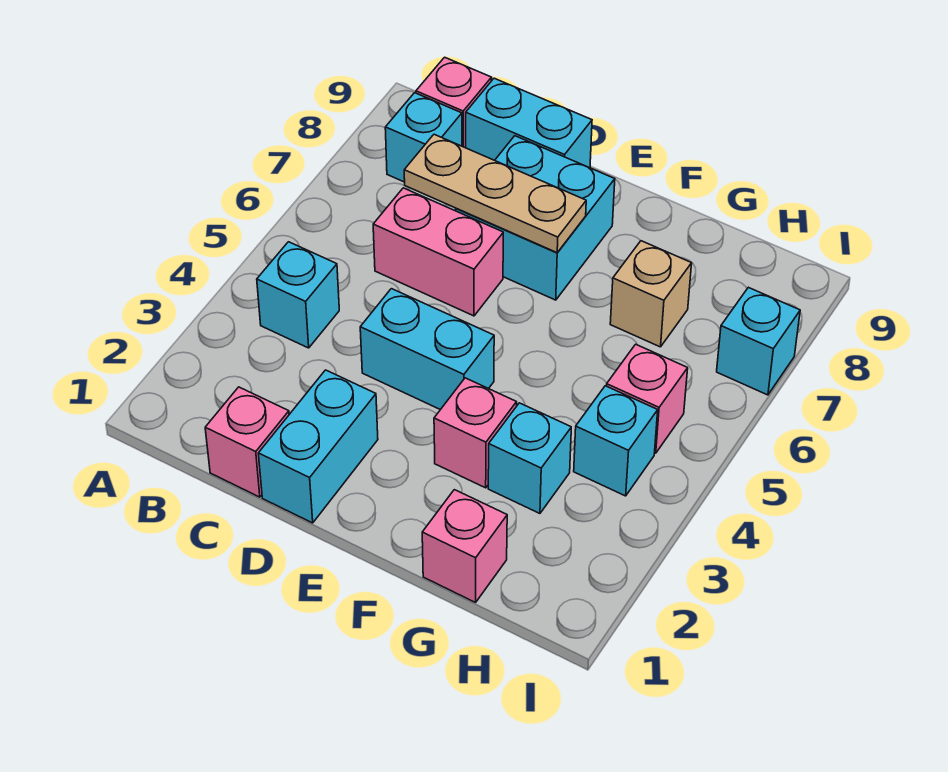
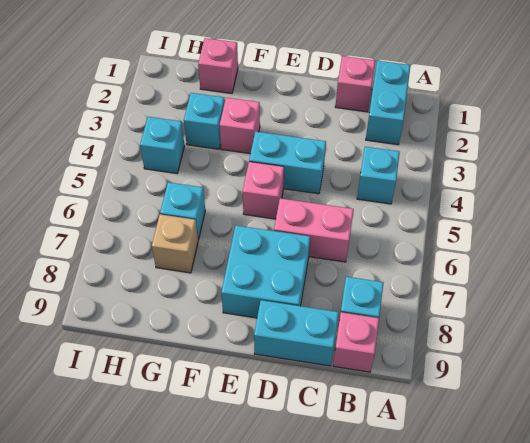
tan 1x3 plate [404,134,586,253] -> none
cyan 1x2 brick [258,370,378,523] -> cyan 1x2 brick moved to [366,61,410,145]
pink 1x1 brick [607,344,688,453] -> pink 1x1 brick moved to [243,162,284,219]
cyan 1x1 brick [717,287,800,395] -> cyan 1x1 brick moved to [160,182,205,240]

